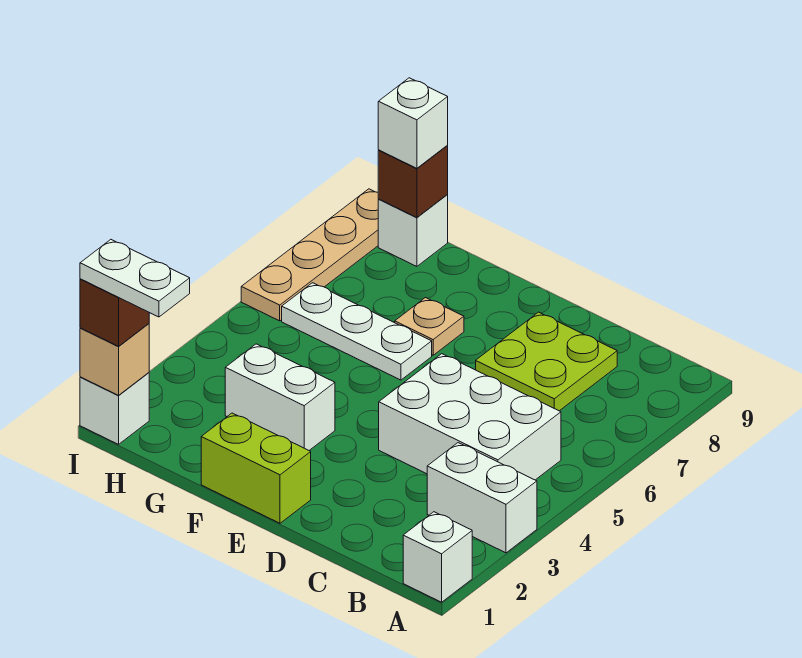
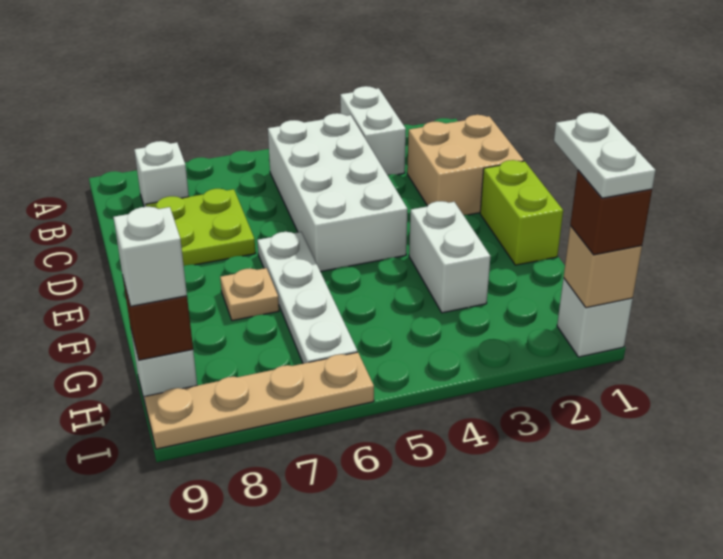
white 1x1 brick [403,512,472,602] -> white 1x1 brick moved to [134,141,189,207]
white 2x3 brick [379,354,561,480] -> white 2x4 brick [268,113,408,272]
none -> tan 2x2 brick [407,115,524,215]
white 1x3 plate [282,283,432,380] -> white 1x4 plate [257,232,357,364]

